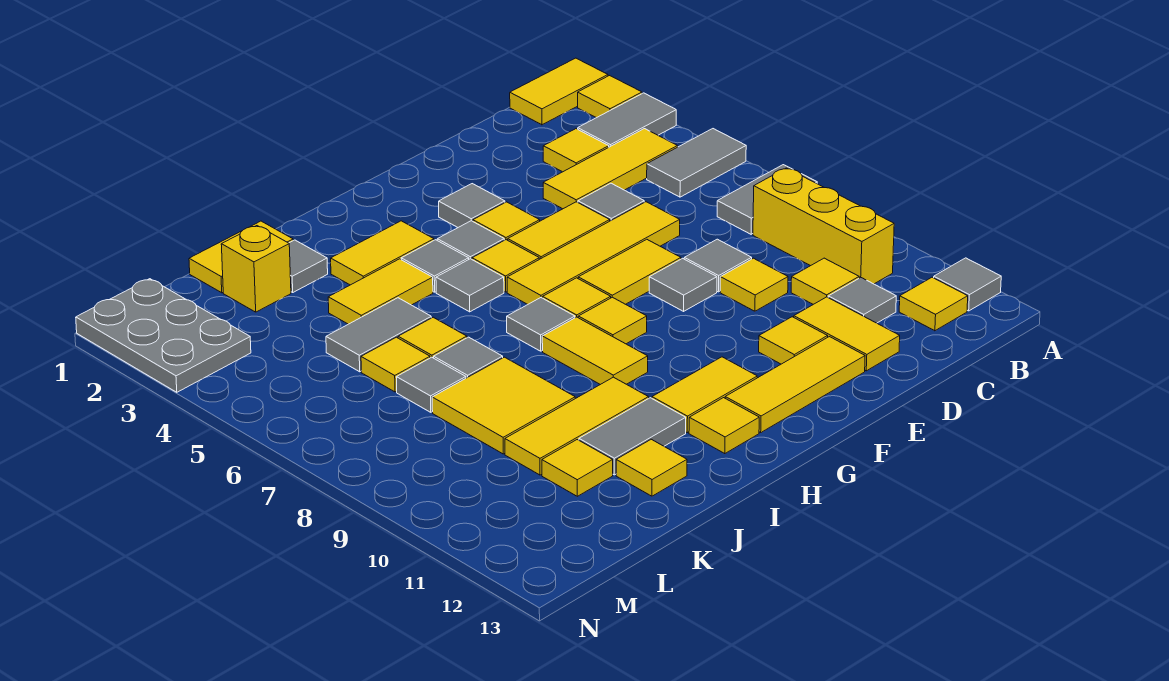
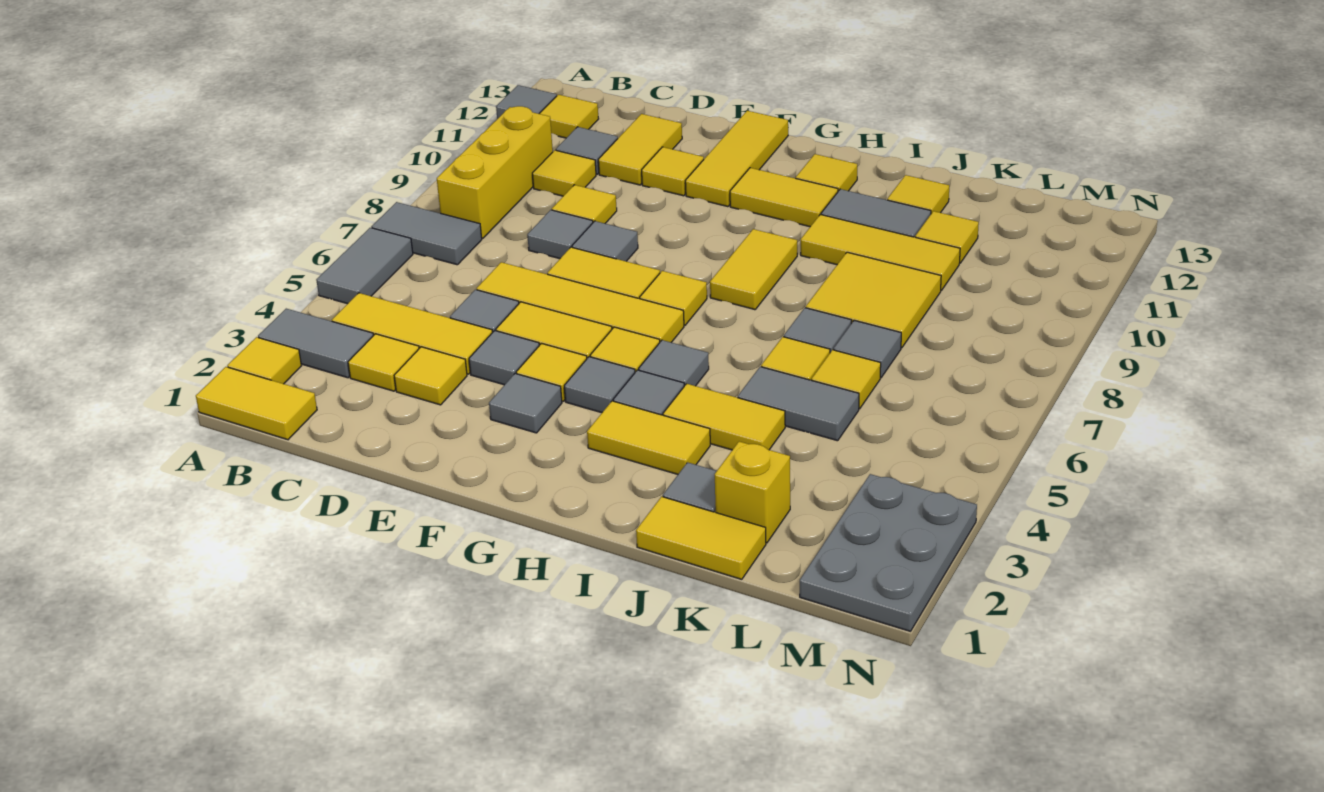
grey 1x2 tile [647,129,746,197] -> grey 1x2 tile turned to [316,228,413,304]
yellow 1x3 tile [725,337,865,432] -> yellow 1x3 tile turned to [685,111,788,207]
yellow 1x1 tile [578,297,647,344] -> yellow 1x1 tile moved to [394,347,467,405]
grey 1x1 tile [507,298,575,351] -> grey 1x1 tile moved to [469,331,539,385]

